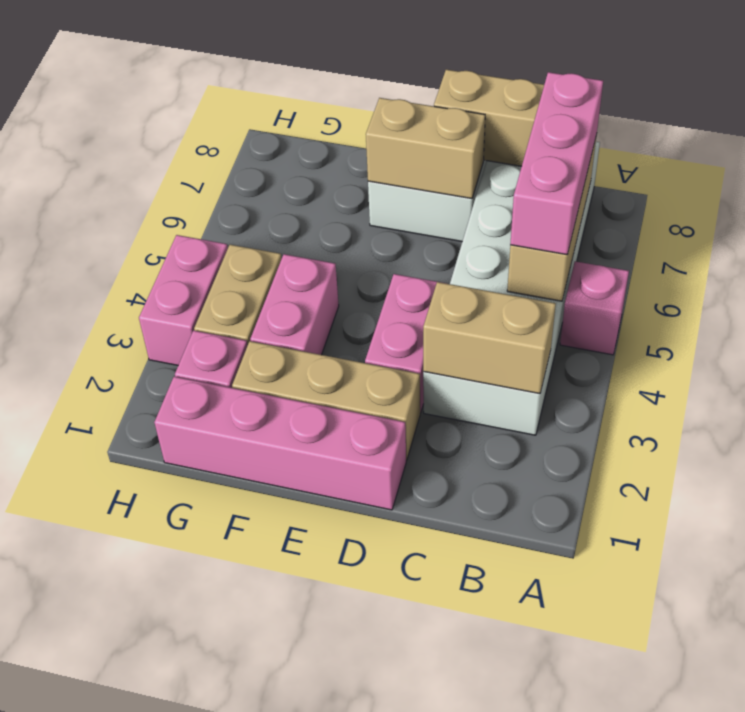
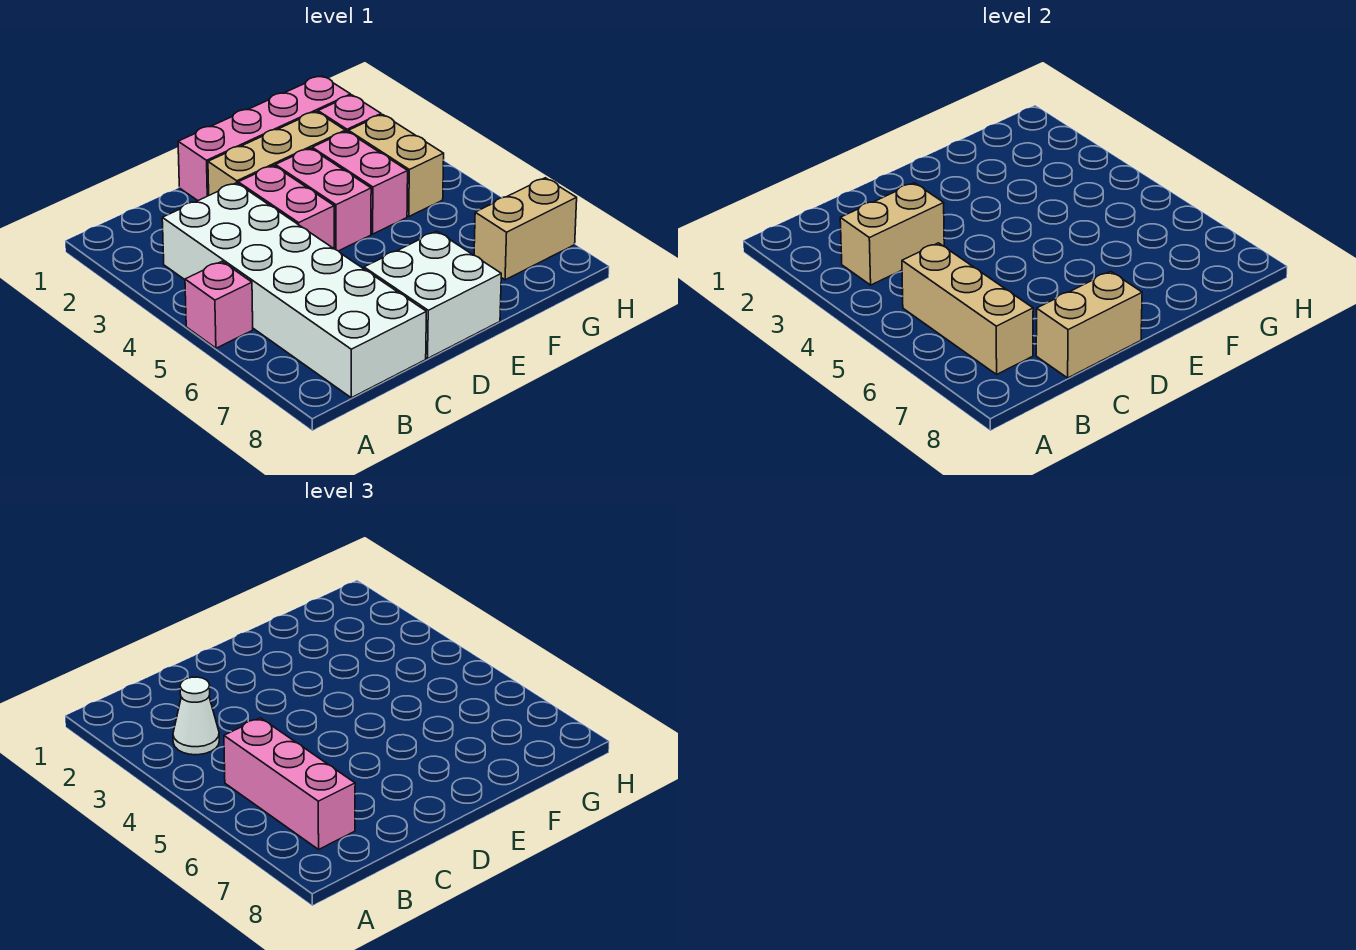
none -> white 1x1 cone [173,677,219,755]
tan 1x2 brick [366,98,485,199] -> tan 1x2 brick moved to [474,178,577,280]
pink 1x2 brick [139,235,228,365] -> pink 1x2 brick moved to [275,148,371,251]

